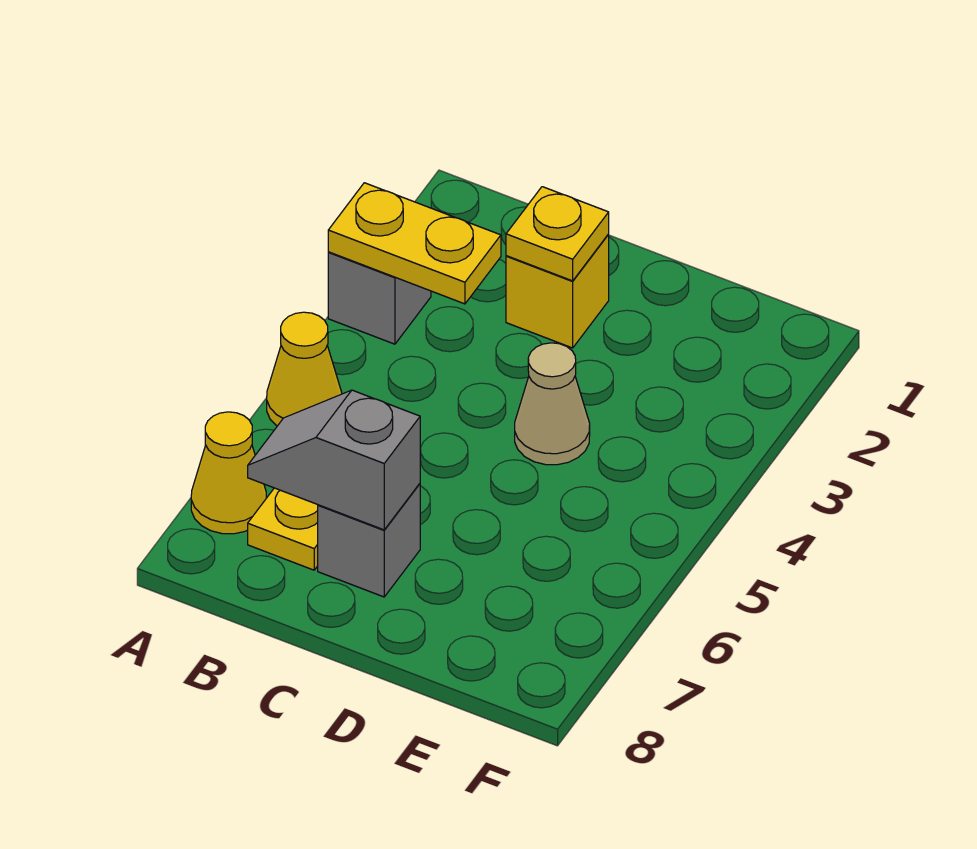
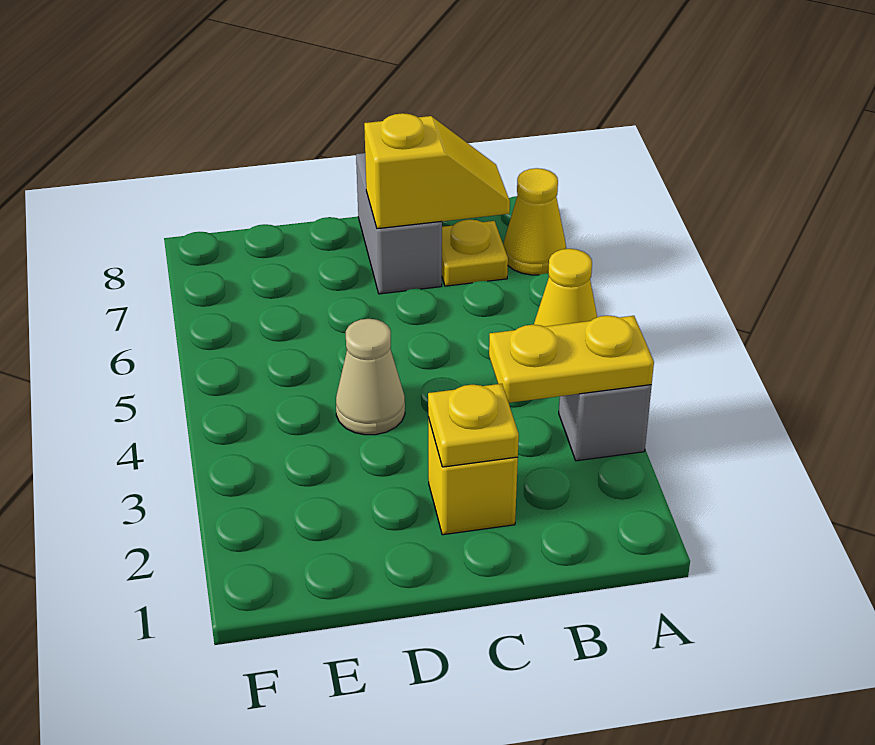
grey 1x2 slope [248,390,420,530] -> yellow 1x2 slope [364,113,510,229]
grey 1x1 brick [318,484,420,597] -> grey 1x2 brick [356,153,442,294]

